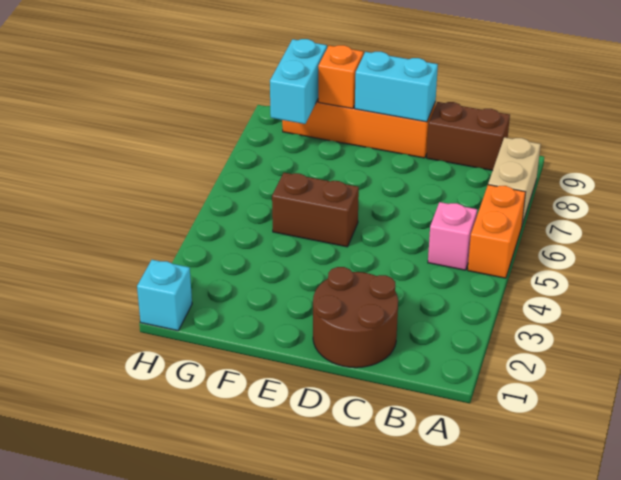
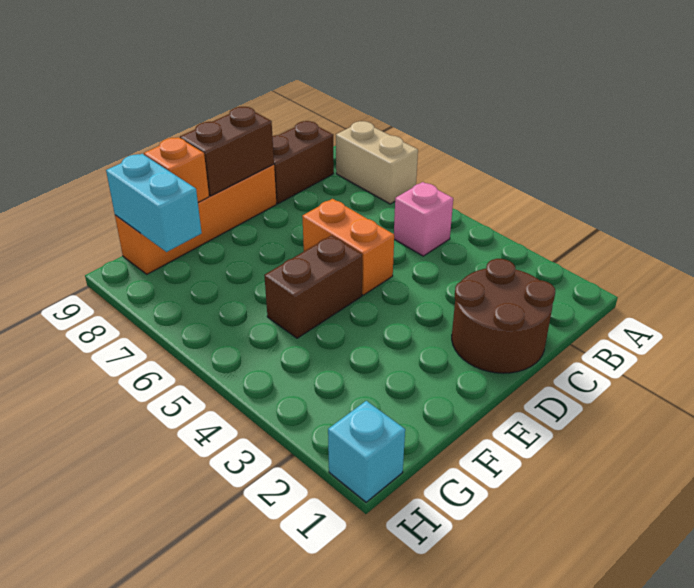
orange 1x2 brick [468,185,526,278] -> orange 1x2 brick moved to [302,199,394,295]
cyan 1x2 brick [355,52,438,122] -> brown 1x2 brick [180,107,274,196]

